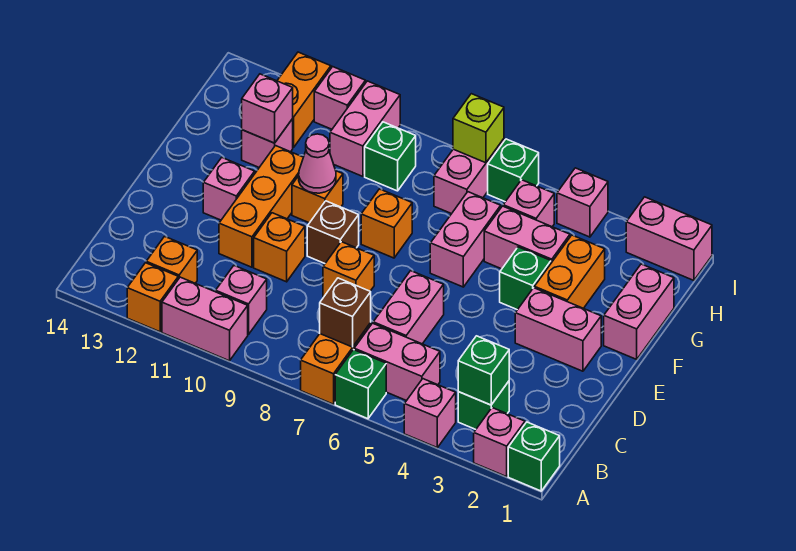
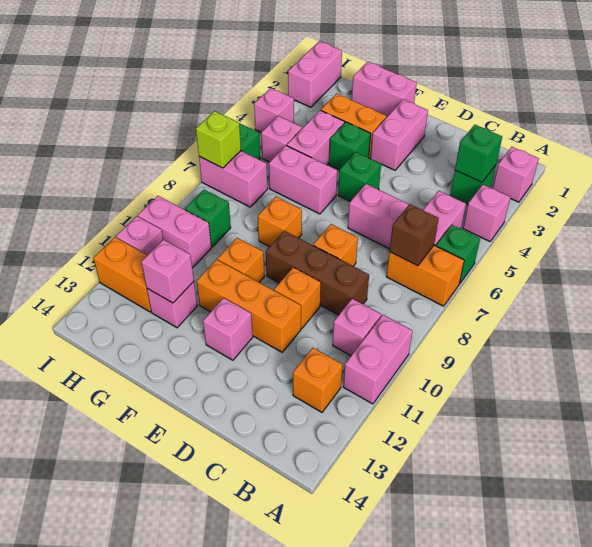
green 1x1 brick [508,422,560,491] -> green 1x1 brick moved to [338,152,381,201]
orange 1x1 brick [127,263,178,332] -> none
brown 1x1 brick [307,201,359,263] -> brown 1x3 brick [266,231,369,315]
pink 1x1 cone [299,134,336,193] -> none

